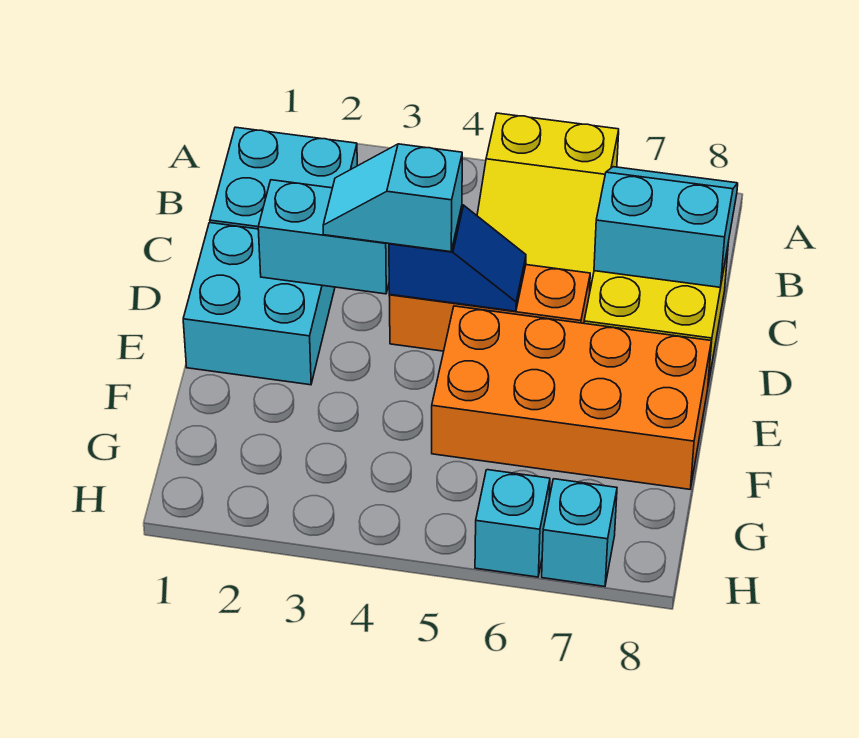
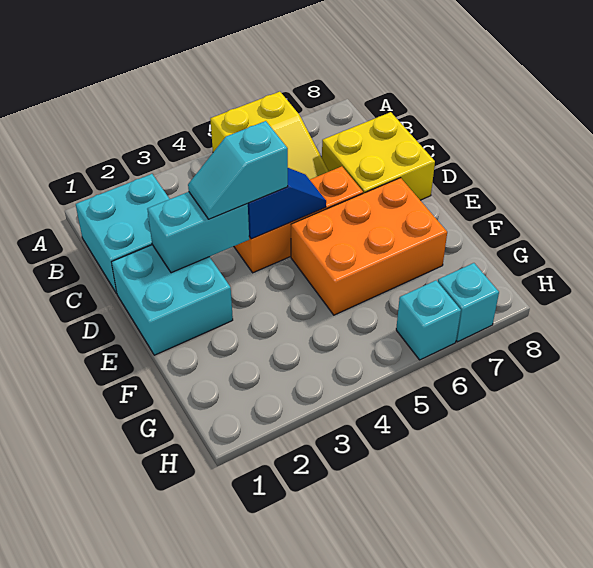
cyan 2x2 slope [594,167,738,287] -> none
orange 2x4 brick [432,306,711,489] -> orange 2x3 brick [291,178,447,315]

